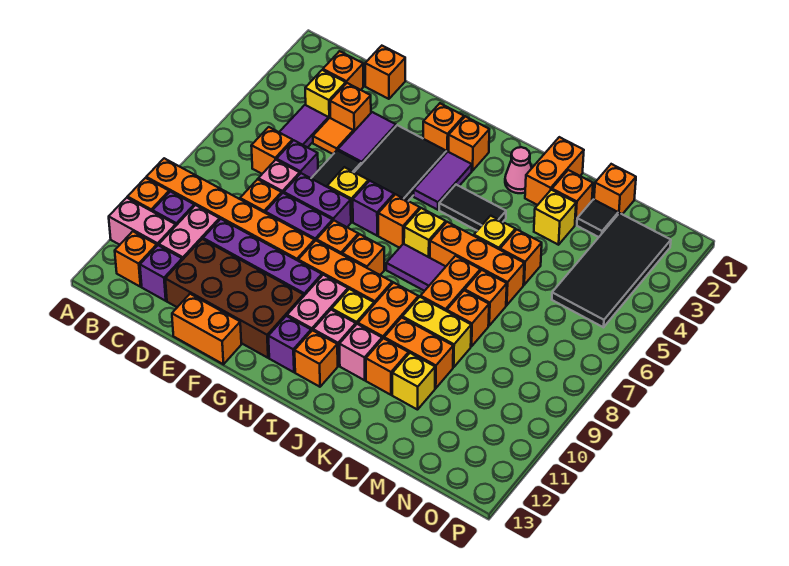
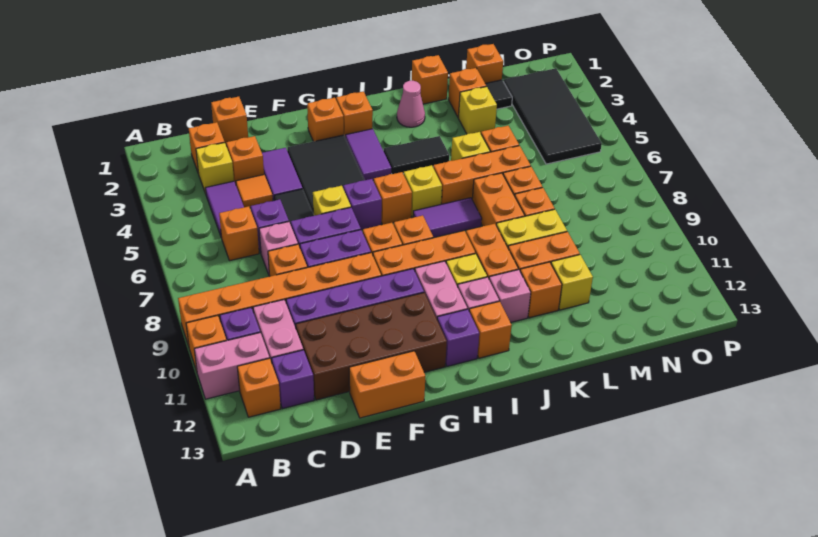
orange 1x2 brick [525,137,584,205] -> orange 1x1 brick [412,55,448,104]

